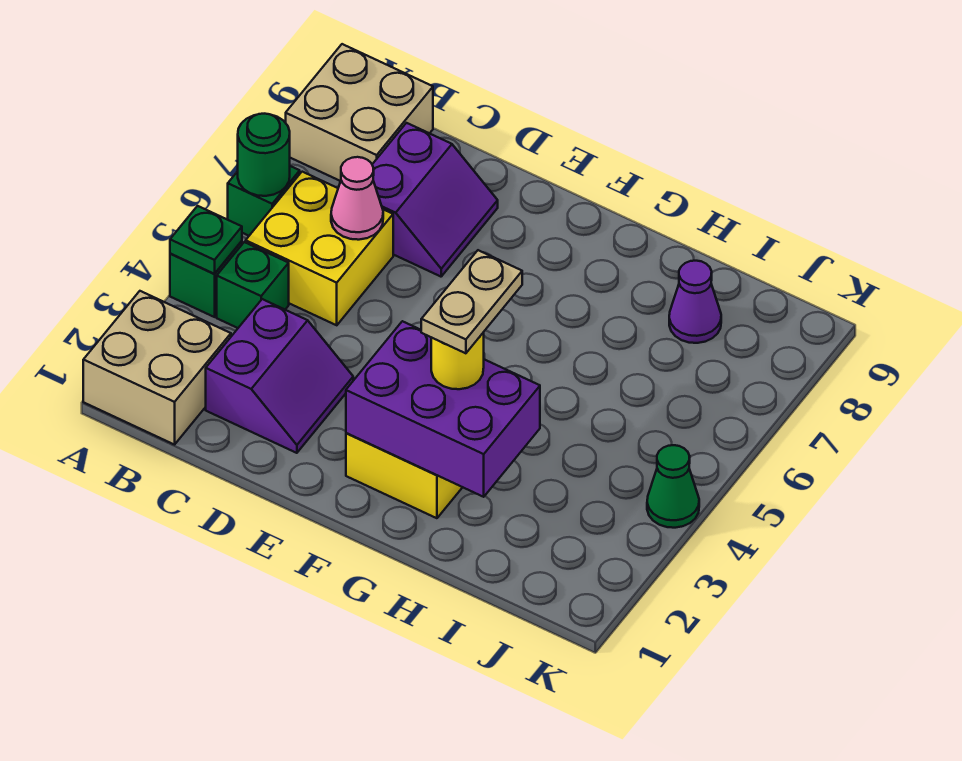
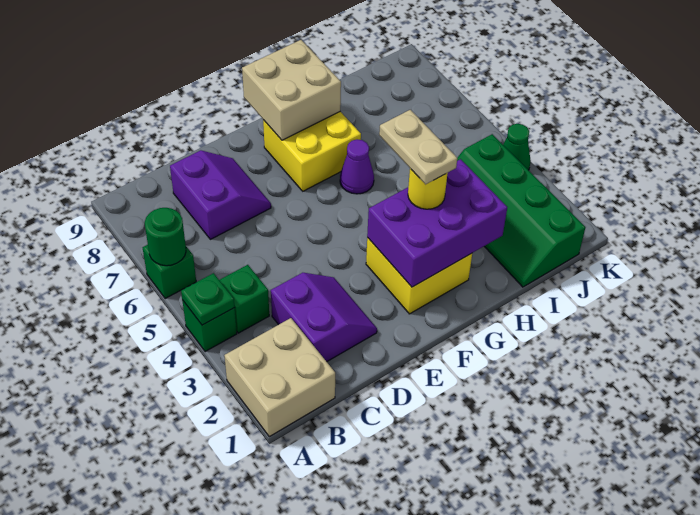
tan 2x2 brick [286,44,433,181] -> tan 2x2 brick moved to [242,40,341,140]
yellow 2x2 brick [246,172,393,325] -> yellow 2x2 brick moved to [263,112,361,191]
pink 1x1 cone [331,157,383,240] -> none
none -> green 2x4 slope [457,134,586,287]
purple 1x1 cone [669,261,721,343] -> purple 1x1 cone moved to [340,139,374,194]

